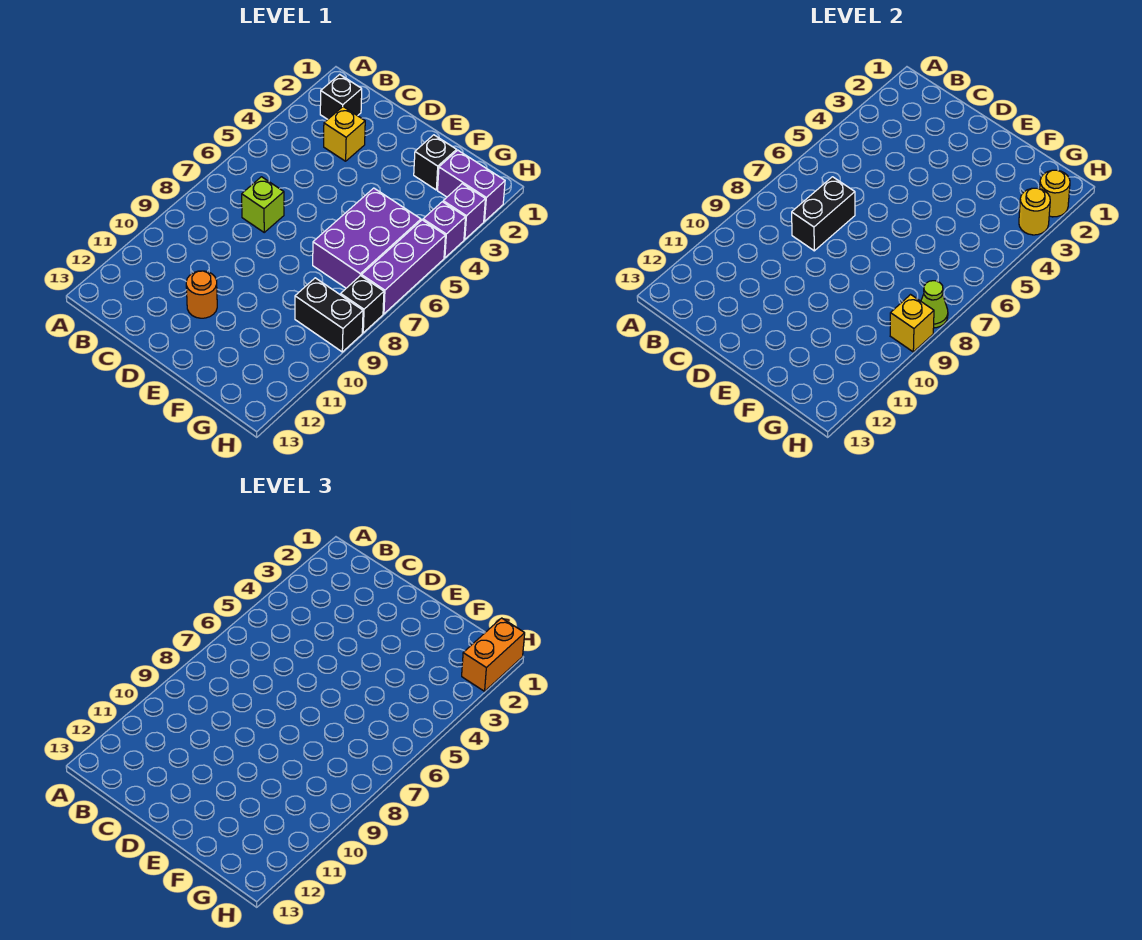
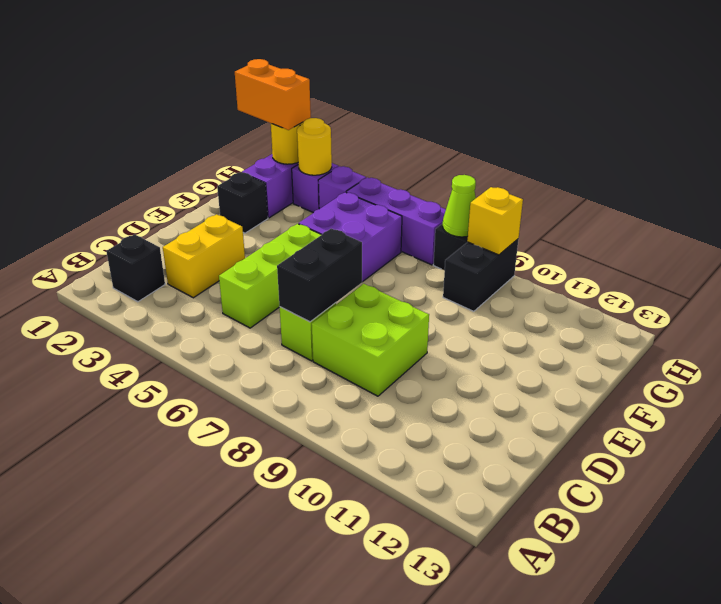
yellow 1x1 brick [324,107,365,161] -> yellow 1x2 brick [163,214,245,298]
none -> lime 1x3 brick [219,224,322,328]
black 1x2 brick [792,177,855,251] -> black 1x2 brick turned to [277,229,362,322]
none -> lime 2x2 brick [312,284,429,396]
orange 1x1 round brick [186,271,217,318] -> none
purple 2x3 brick [313,188,421,288] -> purple 2x2 brick [299,192,402,282]

